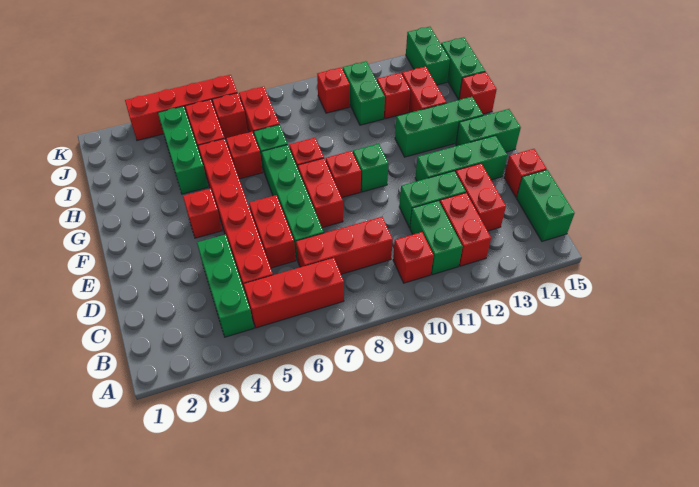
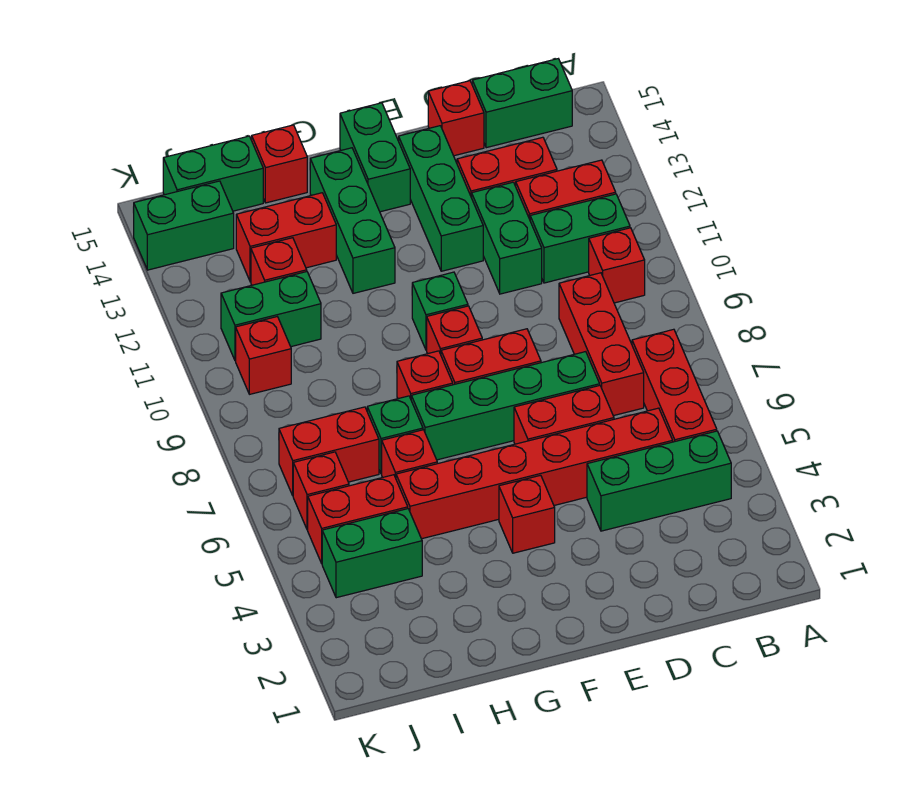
green 1x3 brick [158,106,208,194] -> green 1x2 brick [322,509,422,598]
red 1x4 brick [125,75,237,141] -> none

